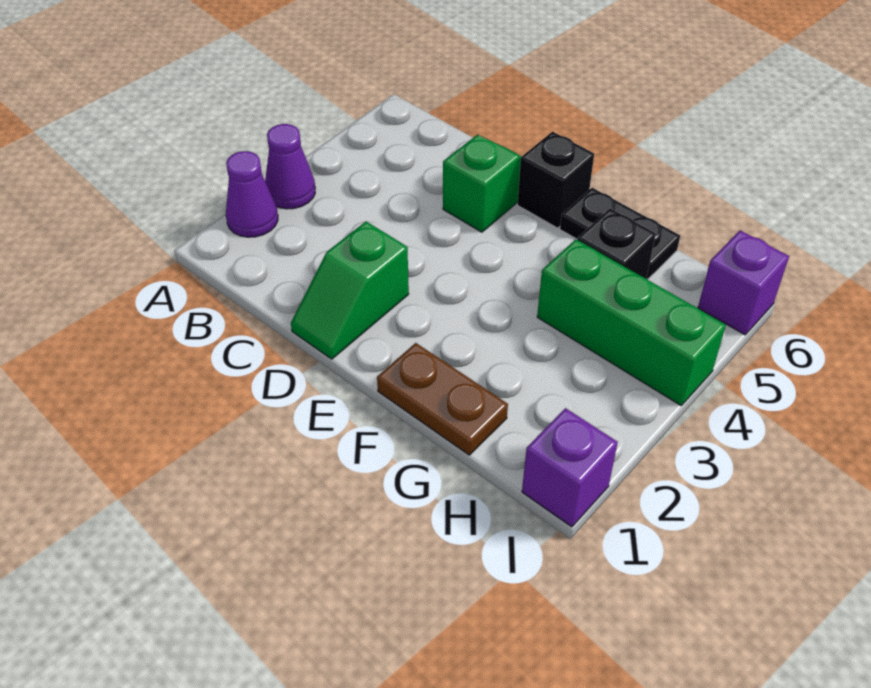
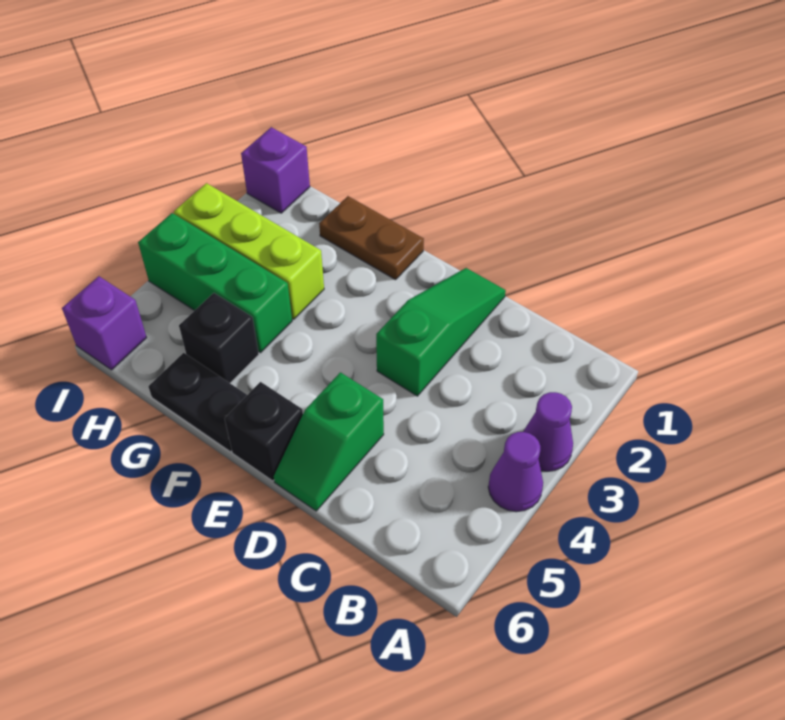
purple 1x1 cone [226,151,278,237] -> purple 1x1 cone moved to [488,432,543,512]
green 1x2 slope [291,221,409,359] -> green 1x3 slope [376,268,506,396]
none -> lime 1x3 brick [174,183,324,319]

